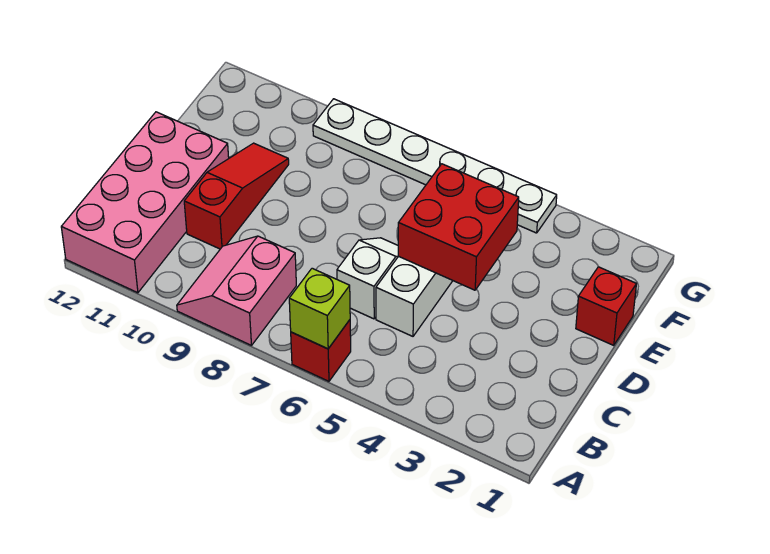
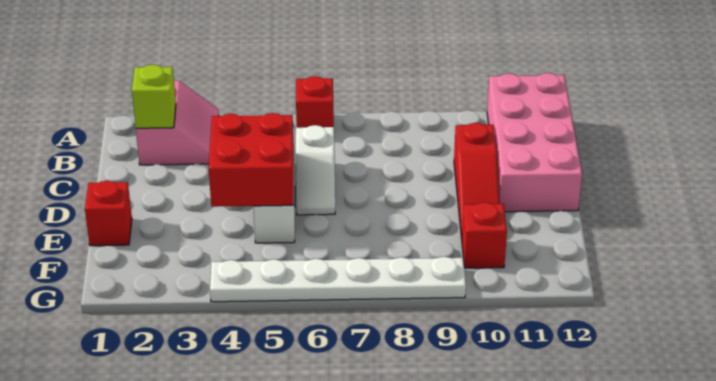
lime 1x1 brick [289,268,350,349] -> lime 1x1 brick moved to [132,65,176,128]
pink 2x2 slope [177,236,296,345] -> pink 2x2 slope moved to [136,81,219,165]
none -> red 1x1 brick [462,202,507,268]

